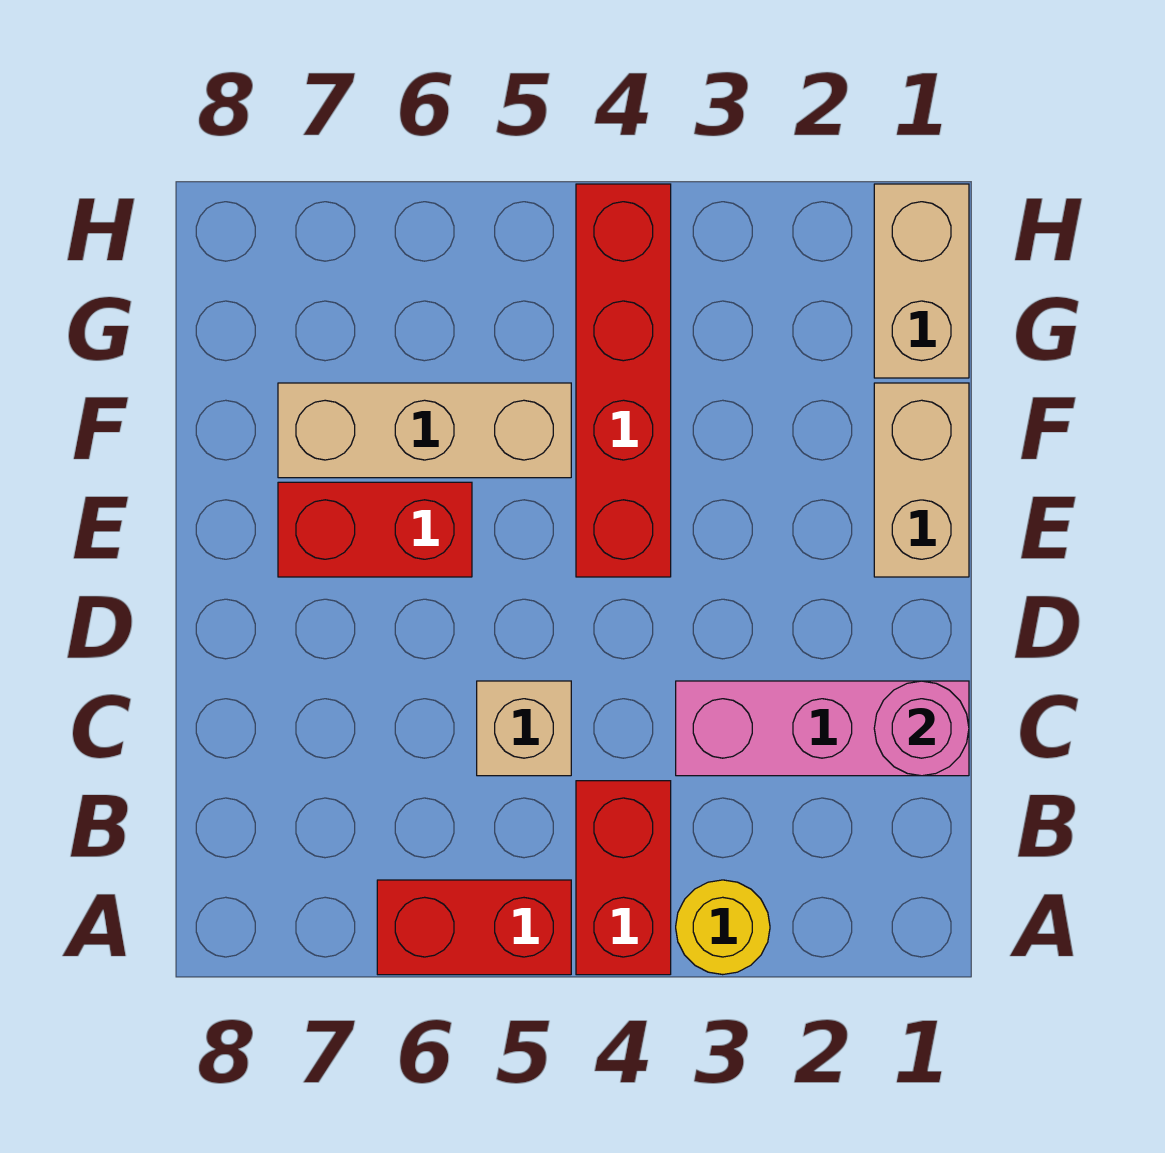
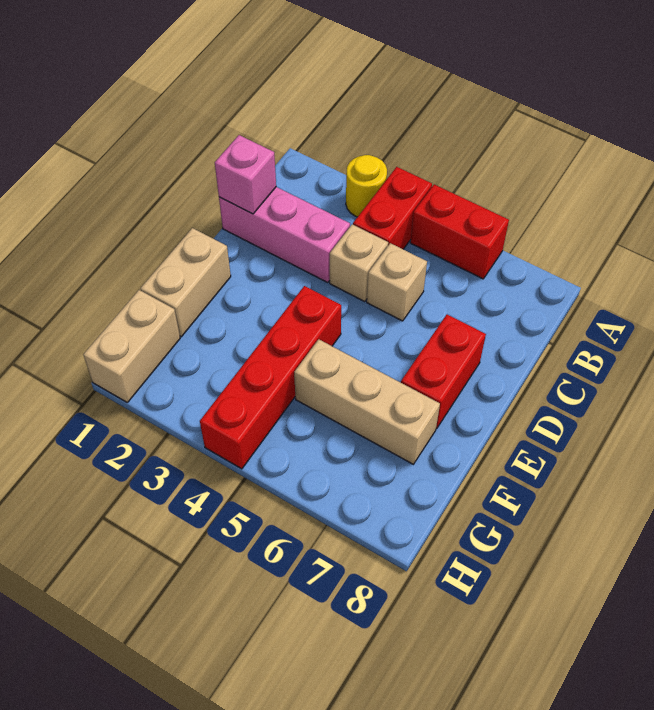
pink 1x1 round brick [874,681,969,776] -> pink 1x1 brick [215,135,276,214]
none -> tan 1x1 brick [330,224,388,302]
red 1x2 brick [278,482,472,577] -> red 1x2 brick turned to [401,315,486,429]

